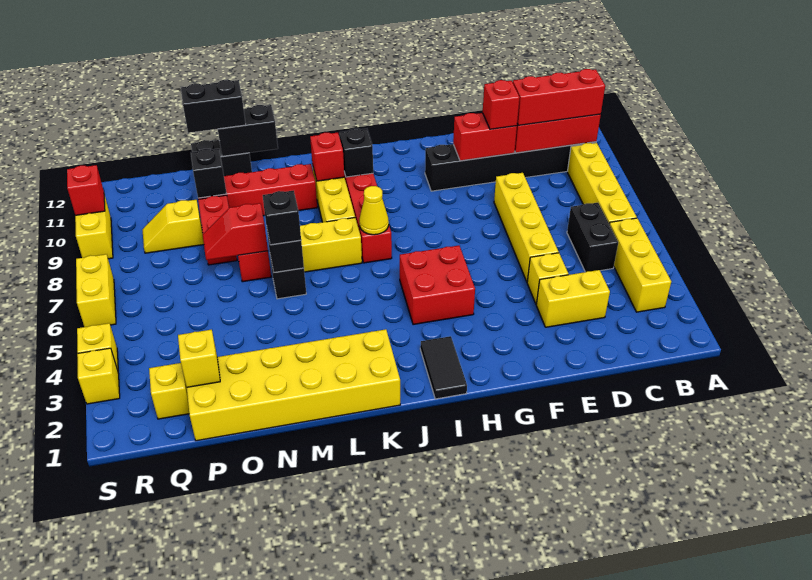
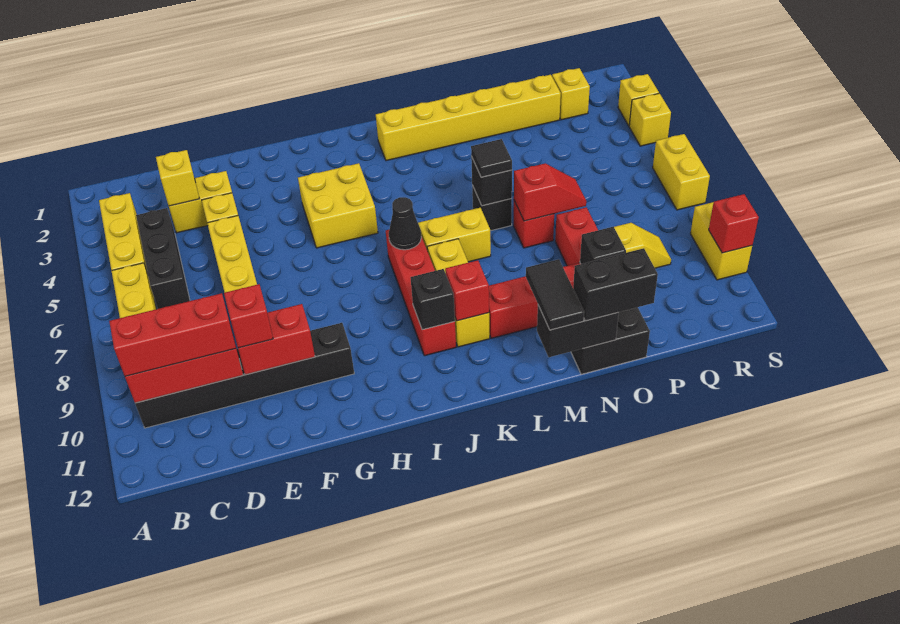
black 1x2 brick [567,203,618,272] -> black 1x3 brick [136,208,190,309]
red 2x2 brick [400,246,475,325] -> yellow 2x2 brick [298,163,378,248]
black 1x2 tile [420,336,467,399] -> black 1x2 tile moved to [526,259,584,330]
yellow 1x1 cone [359,186,389,235] -> black 1x1 cone [389,197,421,250]
yellow 2x6 brick [187,329,400,441] -> yellow 1x6 brick [376,75,561,161]
black 1x1 brick [263,190,301,245] -> black 1x1 tile [471,139,512,177]
yellow 1x1 brick [178,330,220,387] -> yellow 1x1 brick moved to [156,150,199,206]

